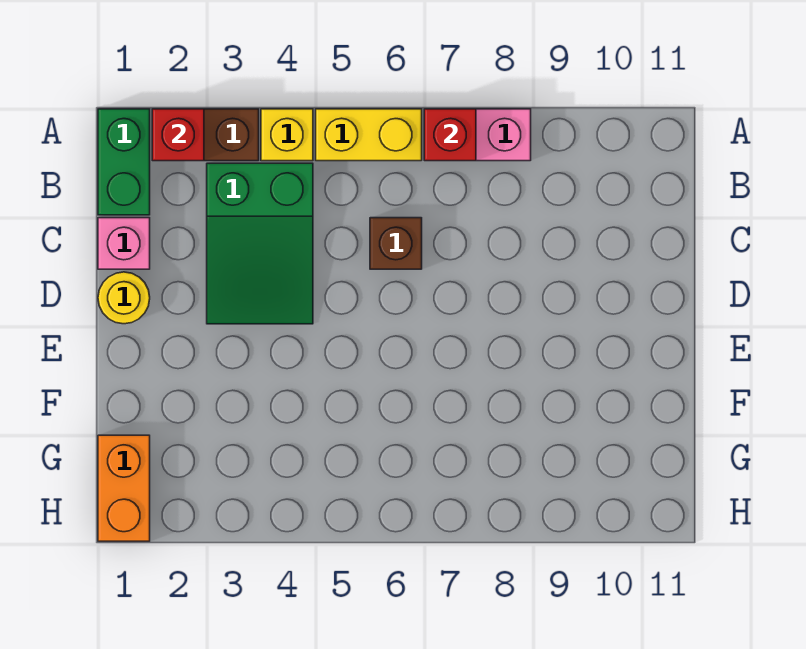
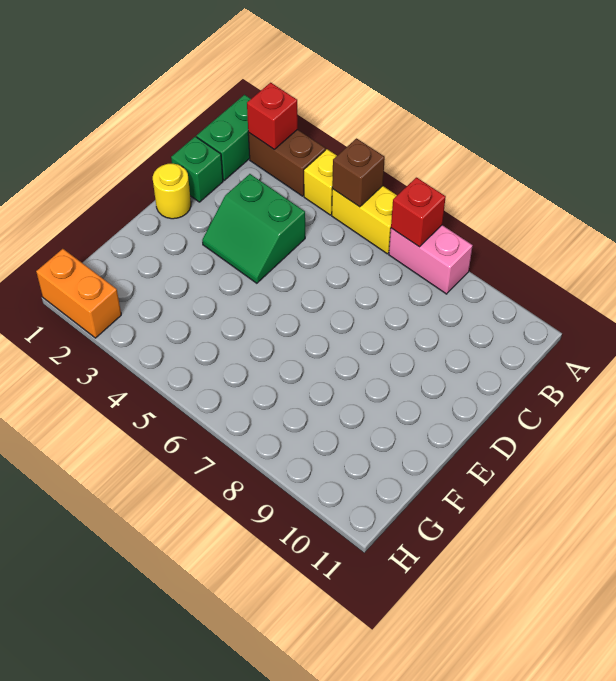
green 2x3 slope [207,163,313,324] -> green 2x2 slope [202,174,305,283]
pink 1x1 brick [98,218,150,269] -> green 1x1 brick [171,137,223,202]
brown 1x1 brick [370,218,422,269] -> brown 1x1 brick moved to [332,138,385,207]
orange 1x2 brick [98,435,150,541] -> orange 1x2 brick turned to [36,249,121,338]

